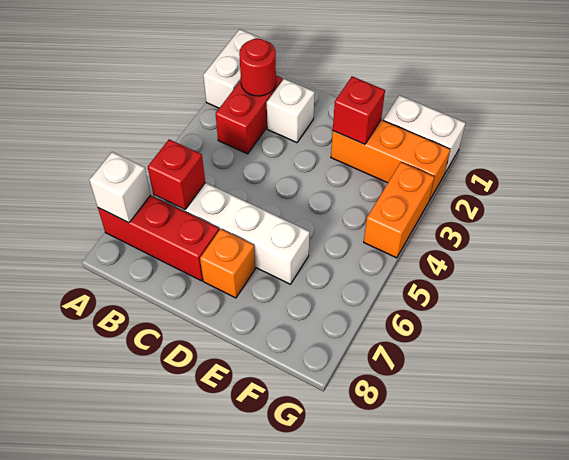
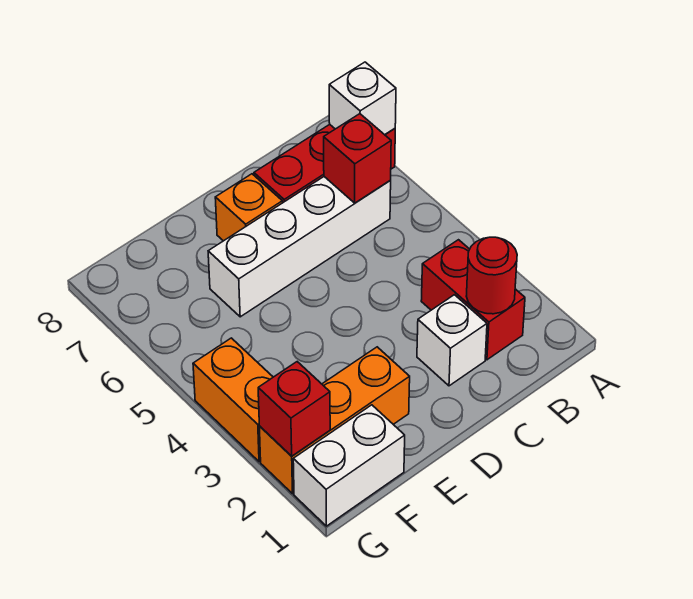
white 1x2 brick [203,29,267,108] -> none
red 1x1 brick [333,76,385,144] -> red 1x1 brick moved to [258,362,330,456]

